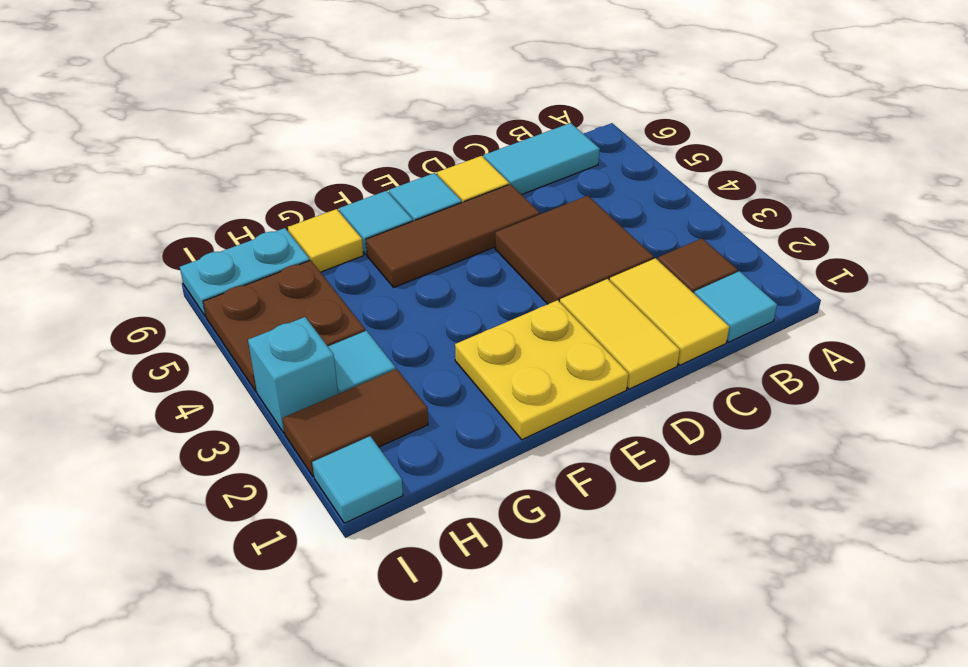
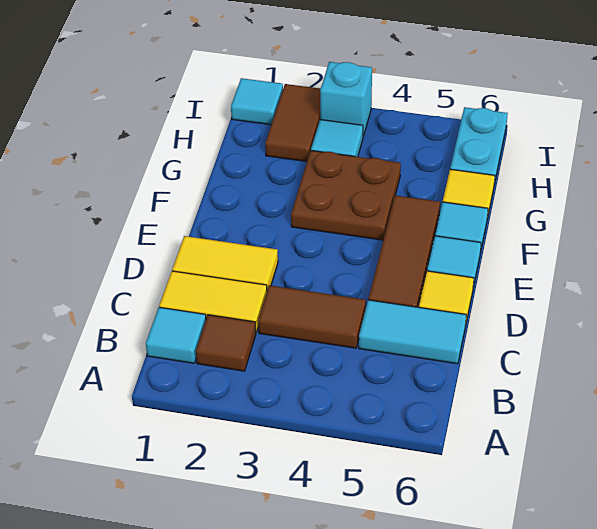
cyan 1x2 tile [484,123,600,195] -> cyan 1x2 tile turned to [359,300,466,364]
brown 2x2 tile [495,196,654,304] -> brown 1x2 tile [258,285,366,348]
yellow 2x2 plate [455,300,628,440] -> none
brown 2x2 plate [203,260,365,392] -> brown 2x2 plate moved to [291,151,401,240]

